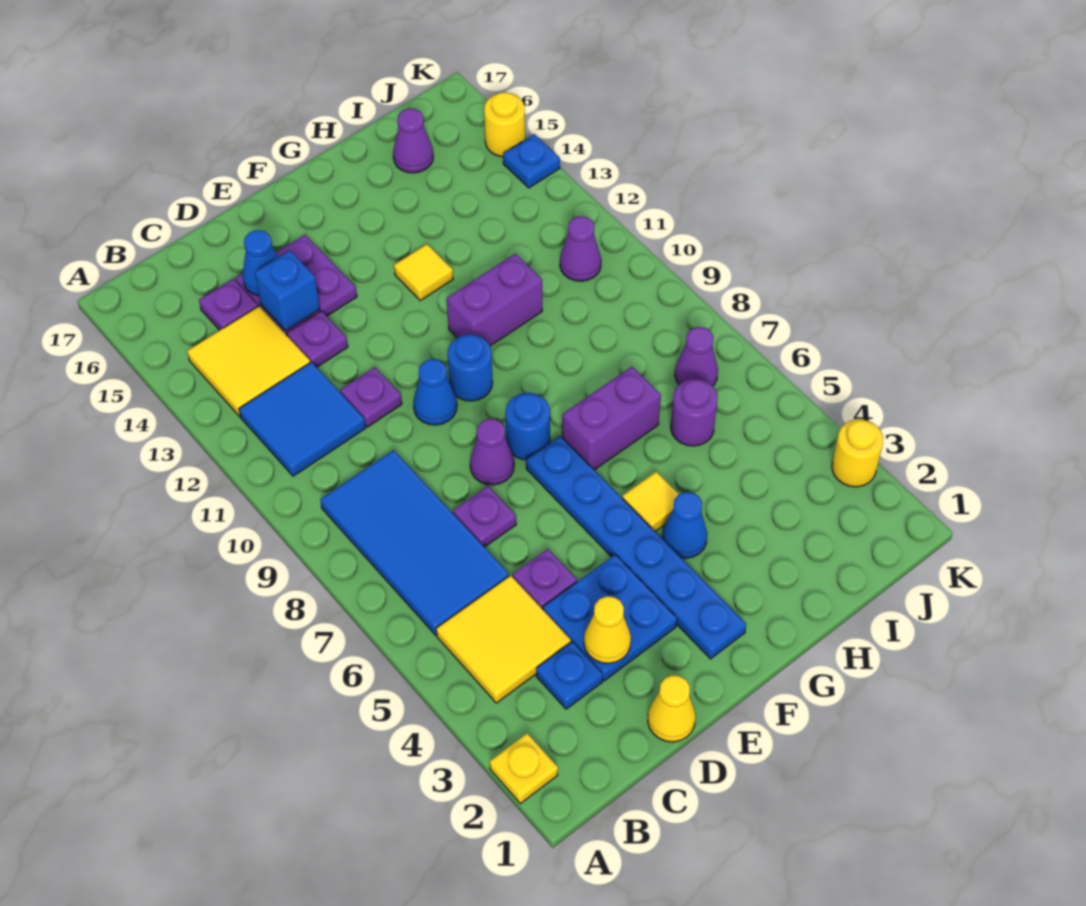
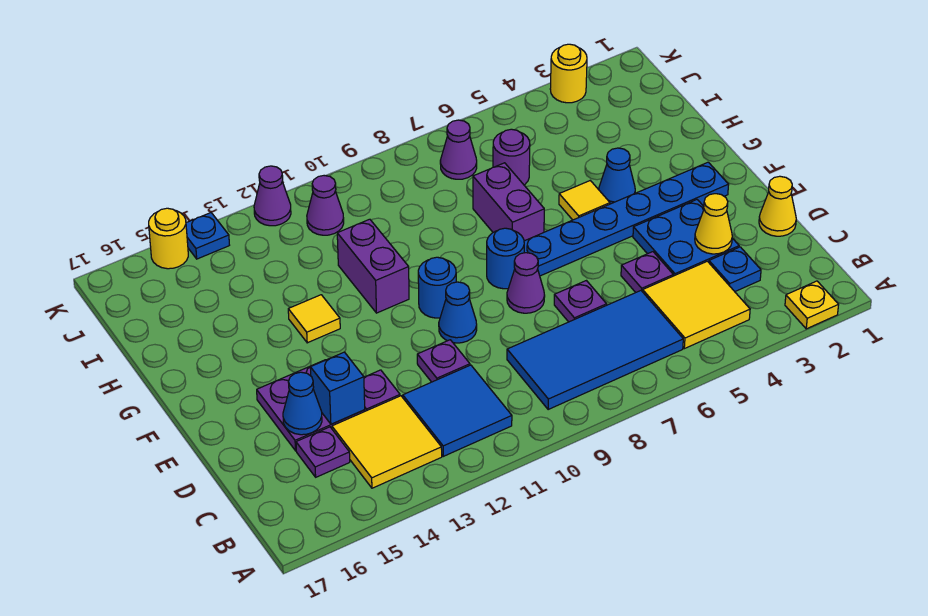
purple 1x1 cone [393,108,433,173] -> purple 1x1 cone moved to [254,166,291,226]

